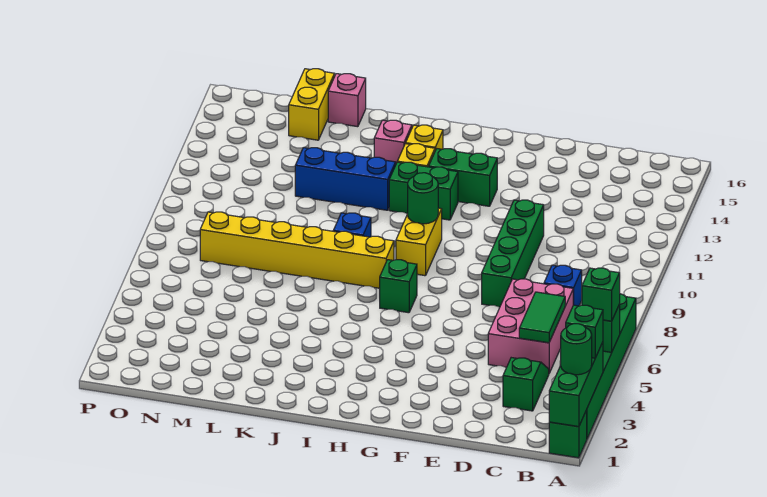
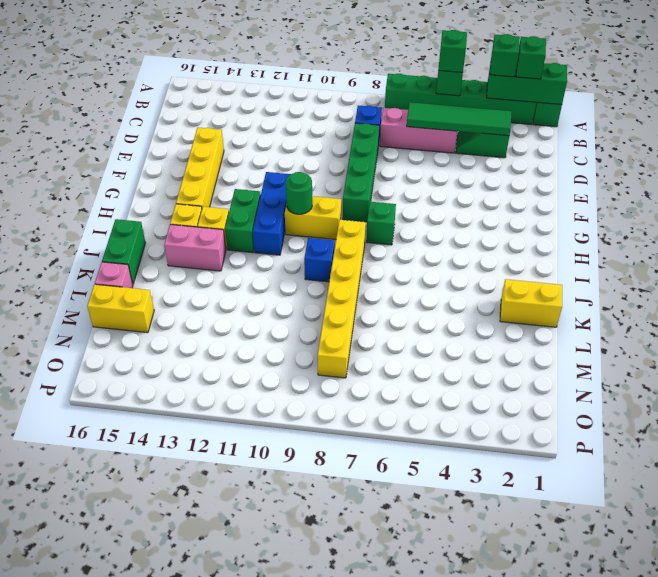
green 1x1 round brick [561,324,592,375] -> green 1x1 brick [516,36,546,79]
pink 2x3 brick [488,279,573,373] -> pink 1x3 brick [380,108,457,153]
green 1x2 tile [519,292,565,343] -> green 1x4 tile [407,102,511,136]
green 1x4 brick [482,200,544,307] -> green 1x4 brick turned to [343,123,379,222]
none -> yellow 1x4 brick [176,128,224,207]
green 1x2 brick [429,149,497,206] -> green 1x2 brick moved to [102,219,145,284]
blue 1x3 brick [295,148,396,210] -> blue 1x3 brick moved to [253,172,291,255]
pink 1x1 brick [374,120,412,163] -> pink 1x2 brick [164,225,226,271]
none -> yellow 1x2 brick [500,279,562,327]

